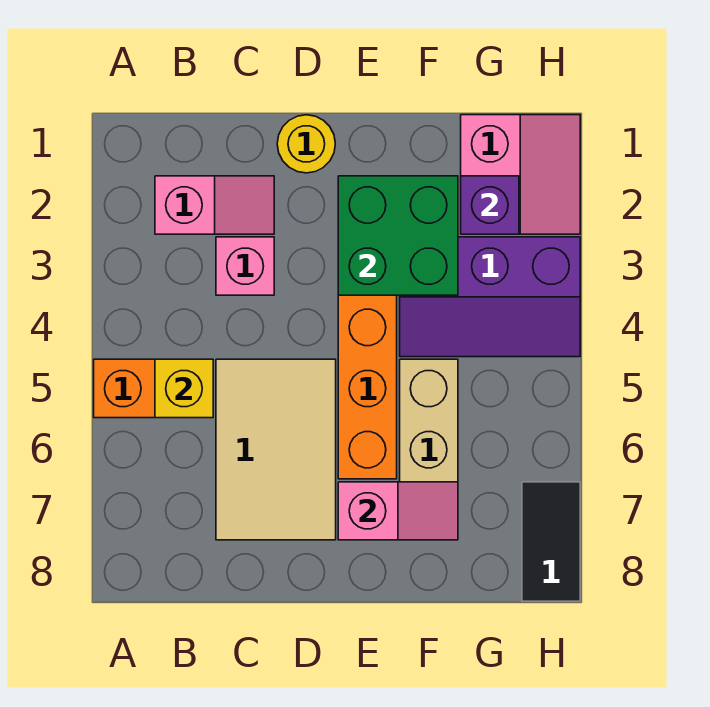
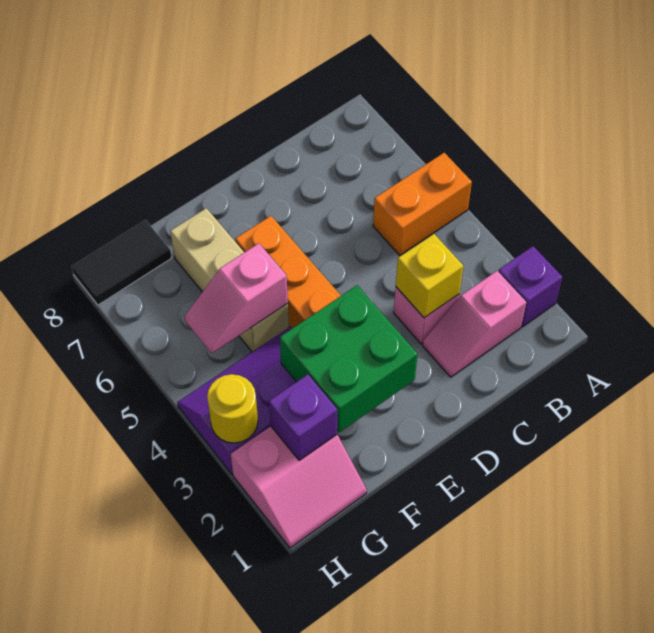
none -> purple 1x1 brick [499,246,562,327]
yellow 1x1 brick [155,359,213,418] -> yellow 1x1 brick moved to [396,234,463,318]
tan 2x3 tile [216,359,336,540] -> none
yellow 1x1 round brick [277,115,335,173] -> yellow 1x1 round brick moved to [207,374,258,443]
pink 1x2 slope [338,482,458,540] -> pink 1x2 slope moved to [185,243,288,353]
pink 2x2 slope [461,115,580,234] -> pink 2x2 slope turned to [231,426,367,548]
black 1x2 tile [522,482,580,601] -> black 1x2 tile turned to [72,220,172,305]

